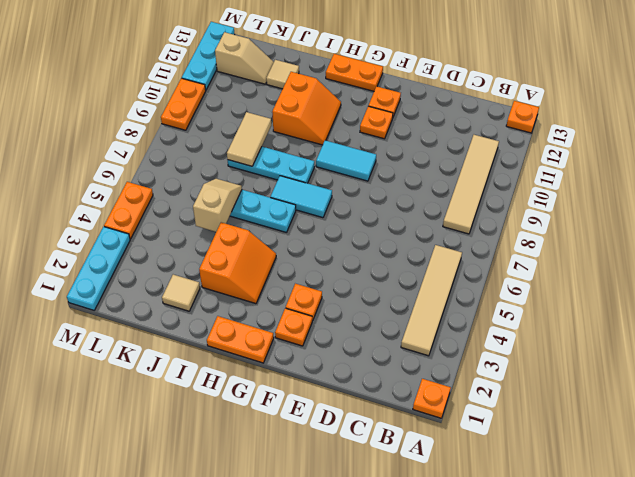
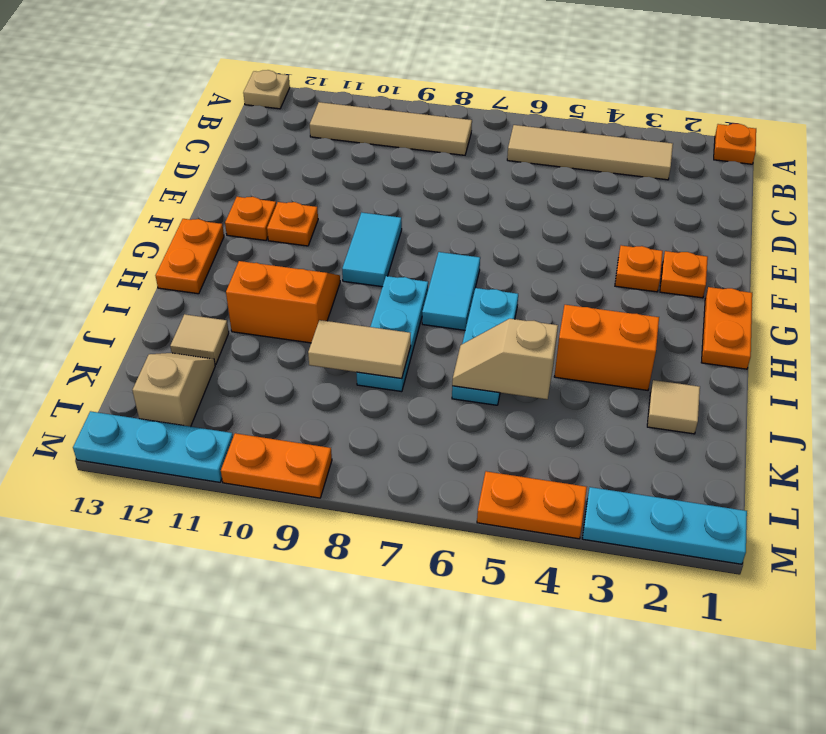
orange 1x1 plate [506,101,539,133] -> tan 1x1 plate [243,70,290,109]

